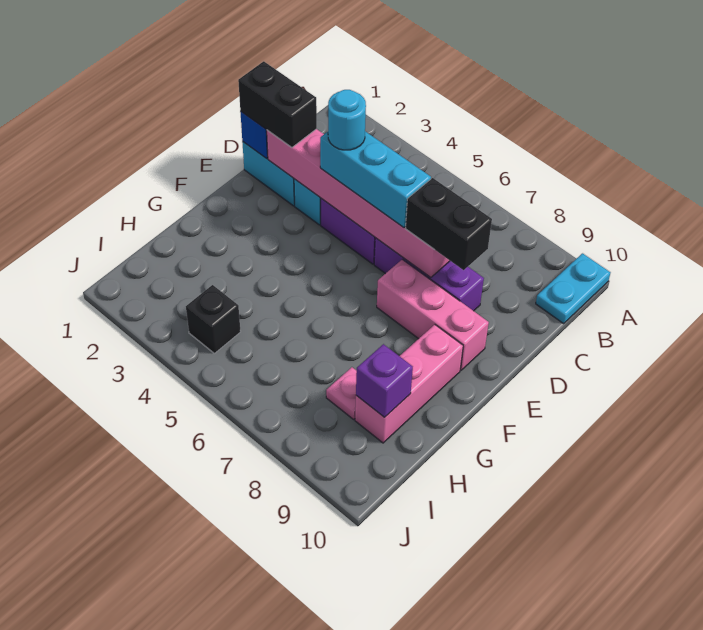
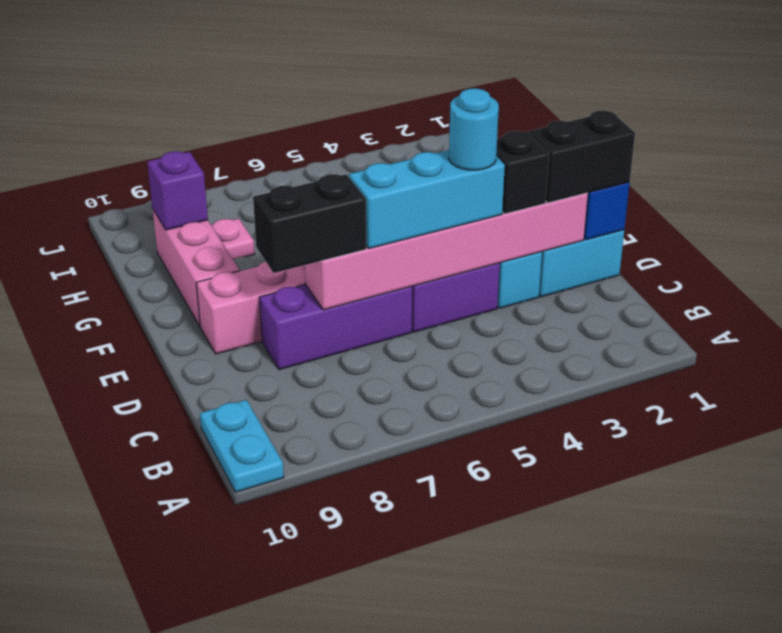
black 1x1 brick [186,285,241,353] -> black 1x1 brick moved to [496,131,549,214]

